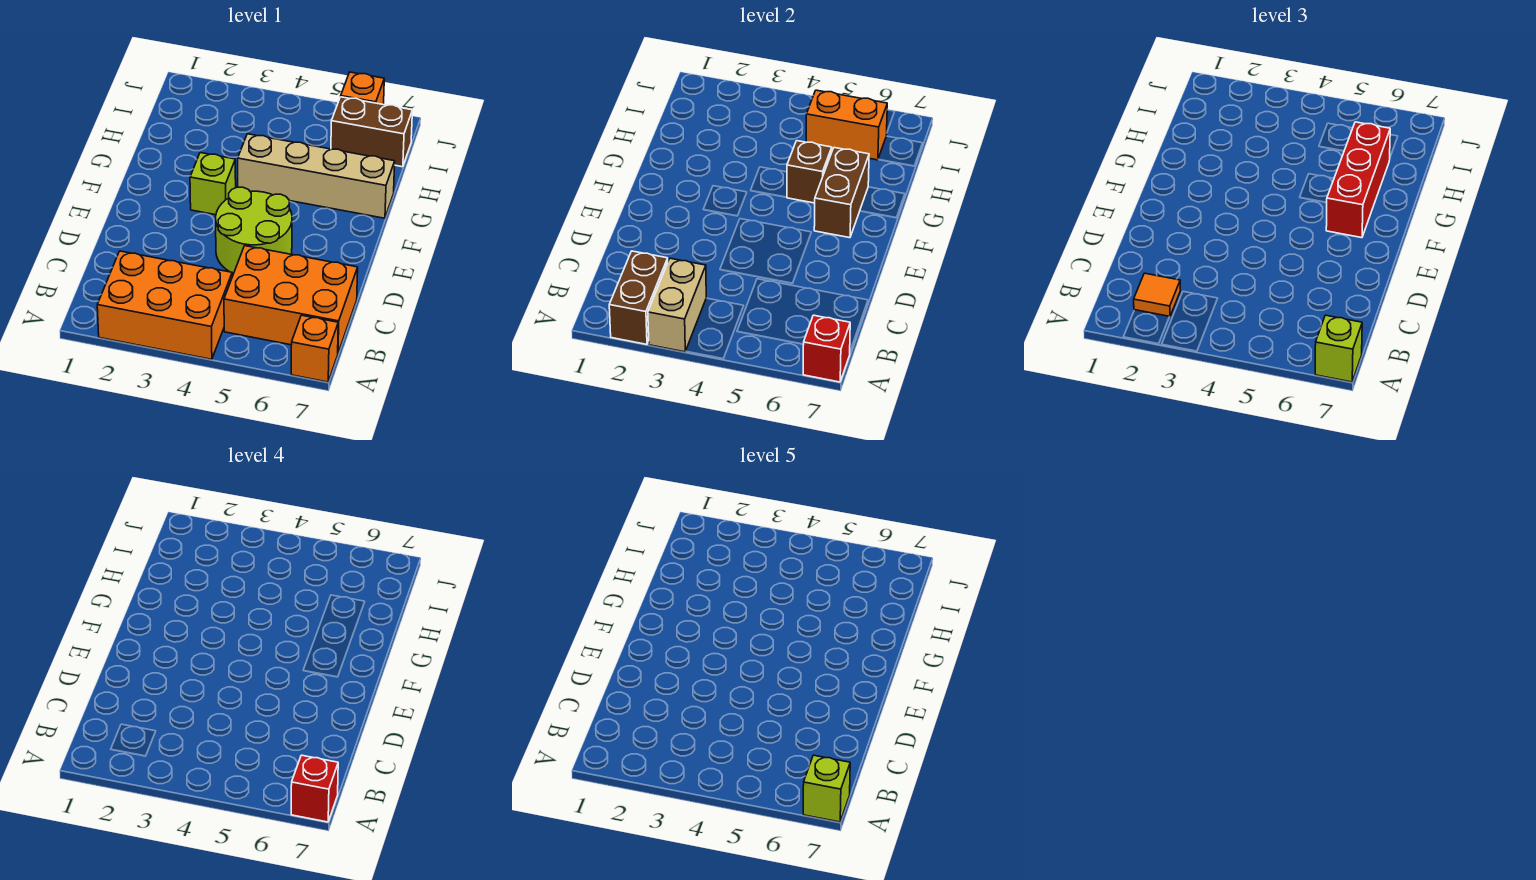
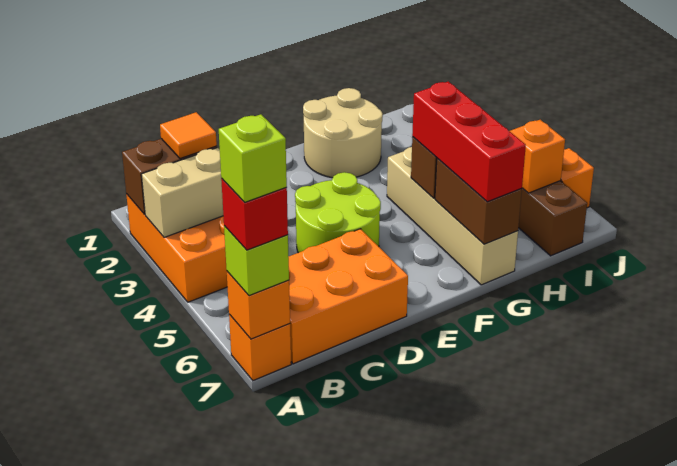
red 1x1 brick [803,315,850,382] -> orange 1x1 brick [227,271,290,339]
orange 2x3 brick [224,246,358,353] -> orange 2x3 brick turned to [289,229,408,364]
none -> tan 2x2 round brick [303,88,383,178]
lime 1x1 brick [190,153,236,215] -> none
brown 1x2 brick [814,148,869,238] -> brown 1x2 brick turned to [435,158,522,244]
red 1x3 brick [1326,122,1390,238] -> red 1x3 brick turned to [412,82,526,202]
orange 1x2 brick [806,90,887,160] -> orange 1x1 brick [510,120,565,193]

